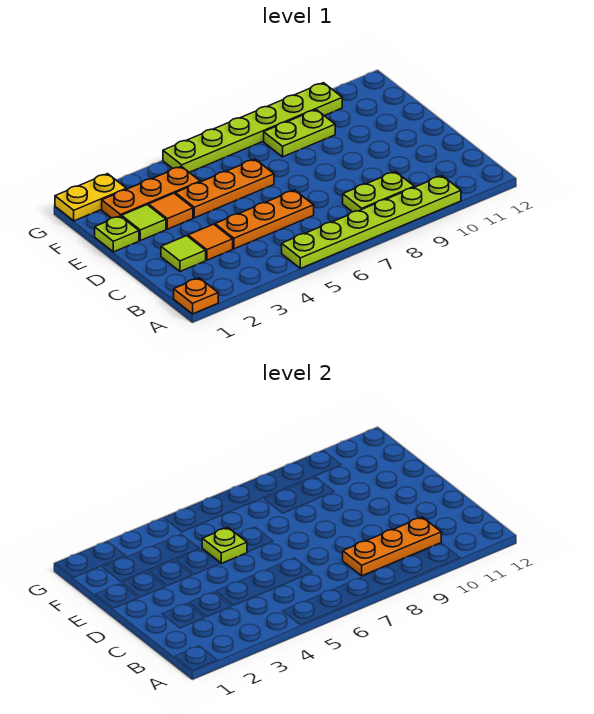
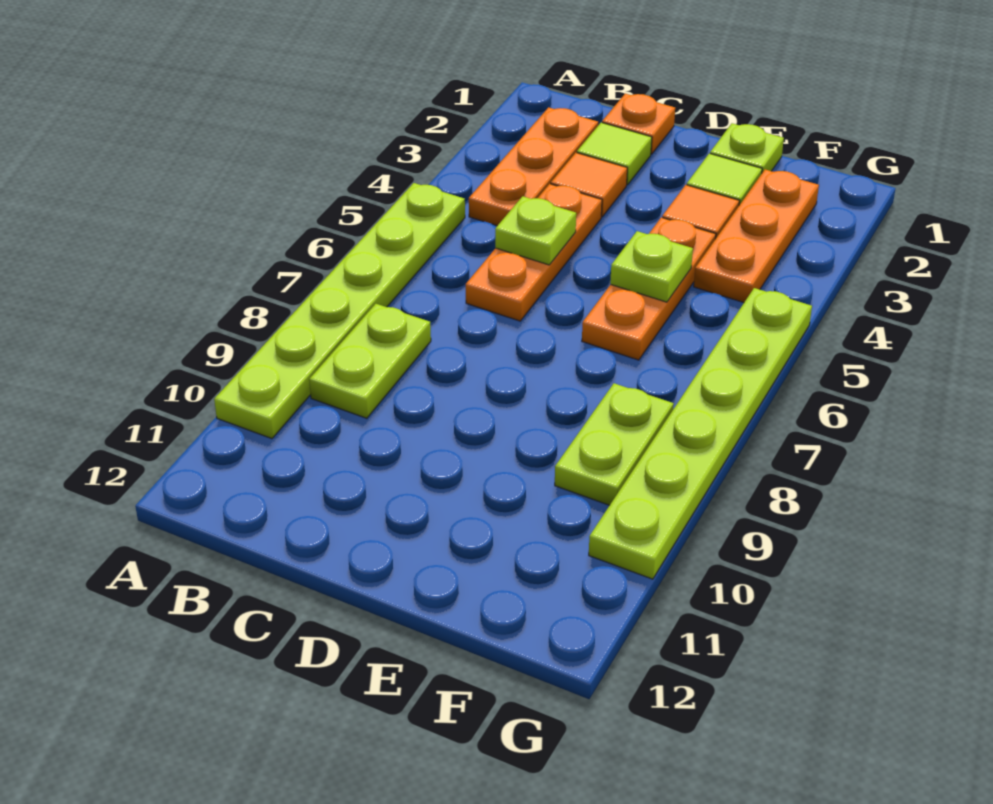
orange 1x1 plate [174,278,218,314] -> orange 1x1 plate moved to [602,94,675,154]
orange 1x3 plate [343,517,441,576] -> orange 1x3 plate moved to [469,107,598,226]
none -> lime 1x1 plate [495,196,576,265]
yellow 1x2 plate [55,174,126,221] -> none

